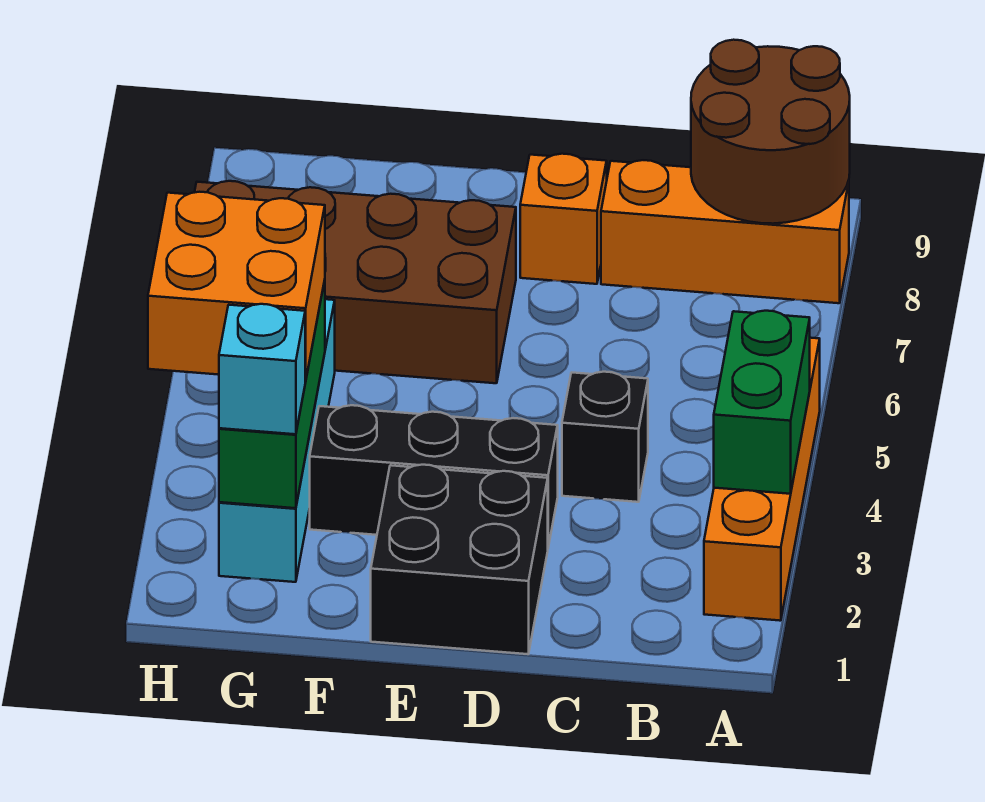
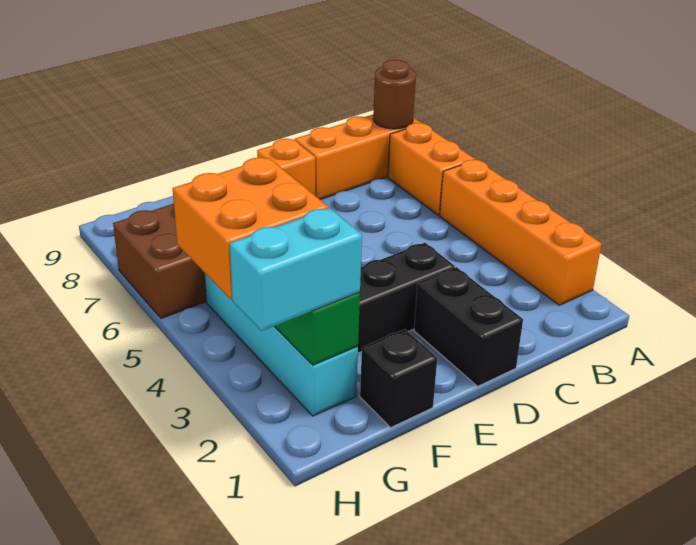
green 1x2 brick [714,311,810,494] -> none
none -> orange 1x2 brick [388,123,475,215]
brown 2x2 round brick [691,40,850,224] -> brown 1x1 round brick [373,60,416,129]
black 1x1 brick [562,372,648,502] -> black 1x1 brick moved to [360,329,437,427]
black 2x2 brick [371,465,548,654] -> black 1x2 brick [414,267,523,386]
cyan 1x1 brick [219,304,305,434] -> cyan 1x2 brick [229,208,362,331]

